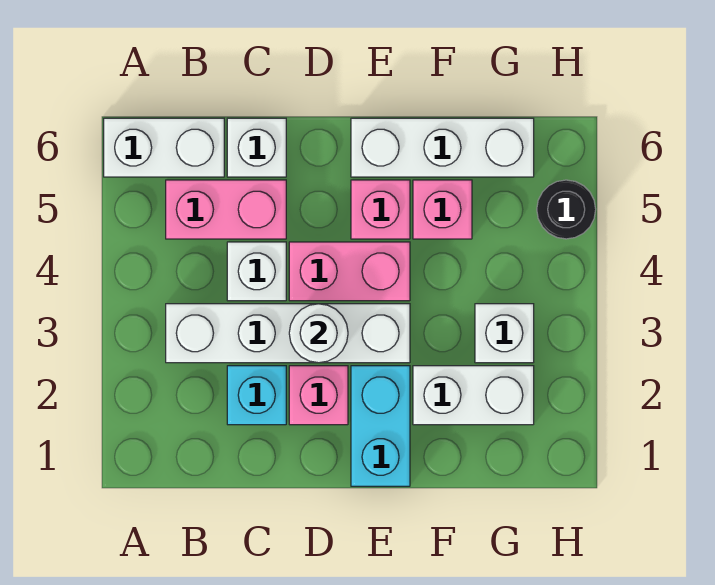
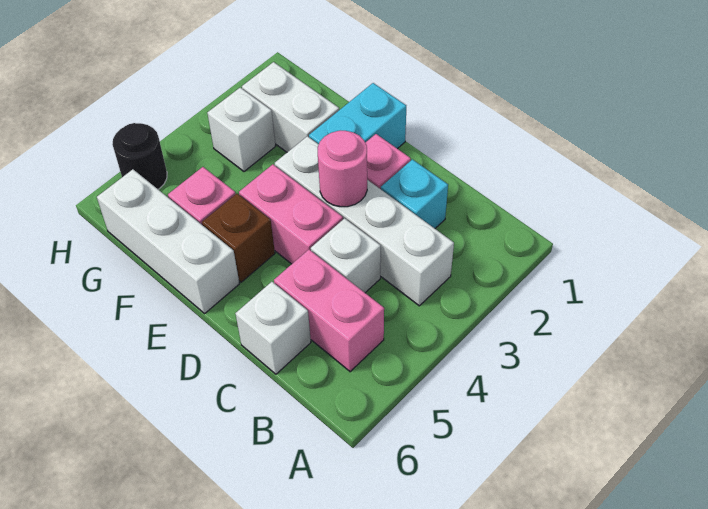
white 1x2 brick [104,118,224,177] -> none
white 1x1 round brick [289,304,348,363] -> pink 1x1 round brick [318,131,367,207]
pink 1x1 brick [351,180,410,239] -> brown 1x1 brick [202,194,275,282]

